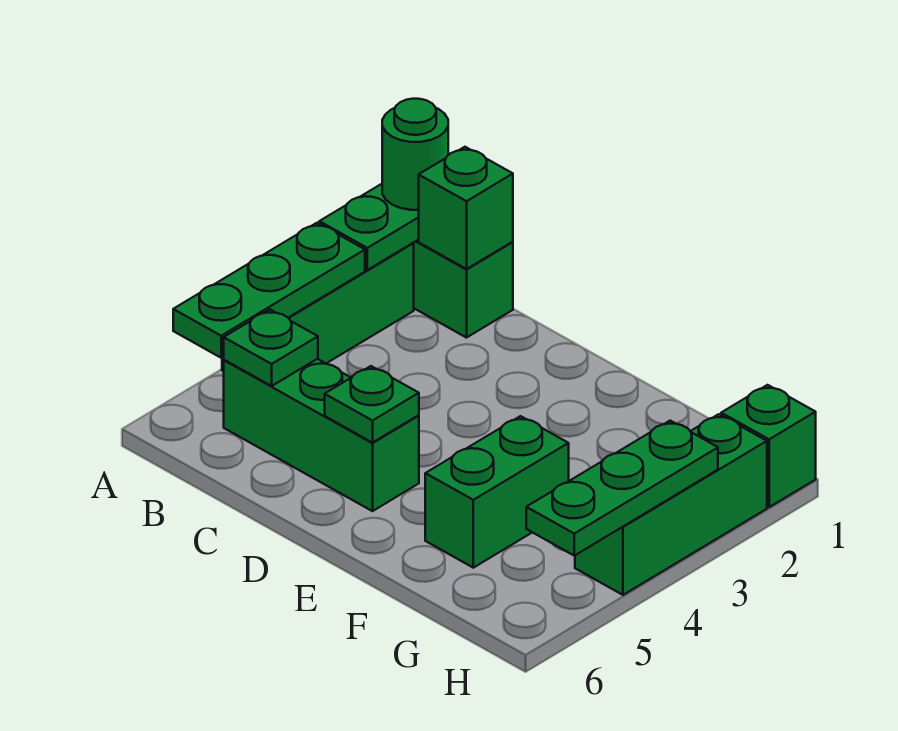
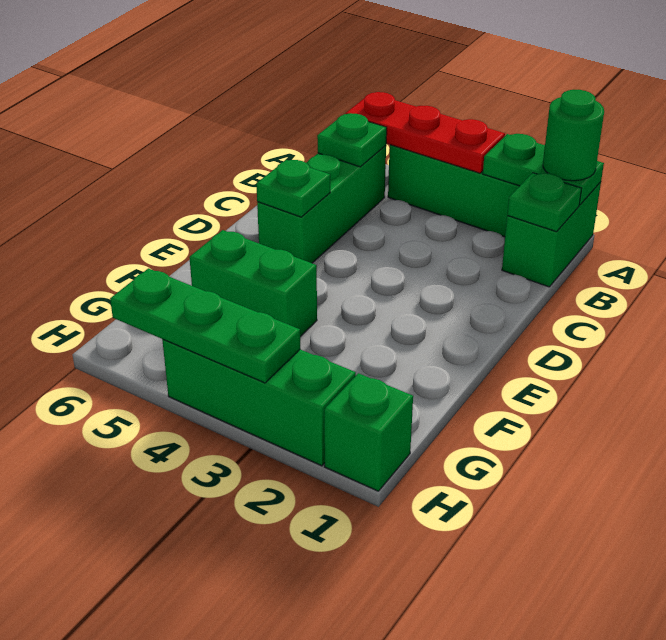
green 1x3 plate [173,223,365,358] -> red 1x3 plate [346,92,505,173]
green 1x1 brick [419,147,513,269] -> green 1x1 plate [507,173,582,232]

